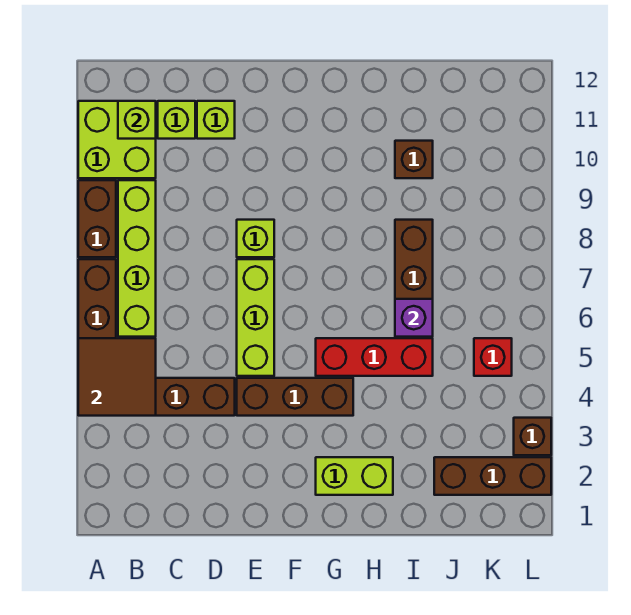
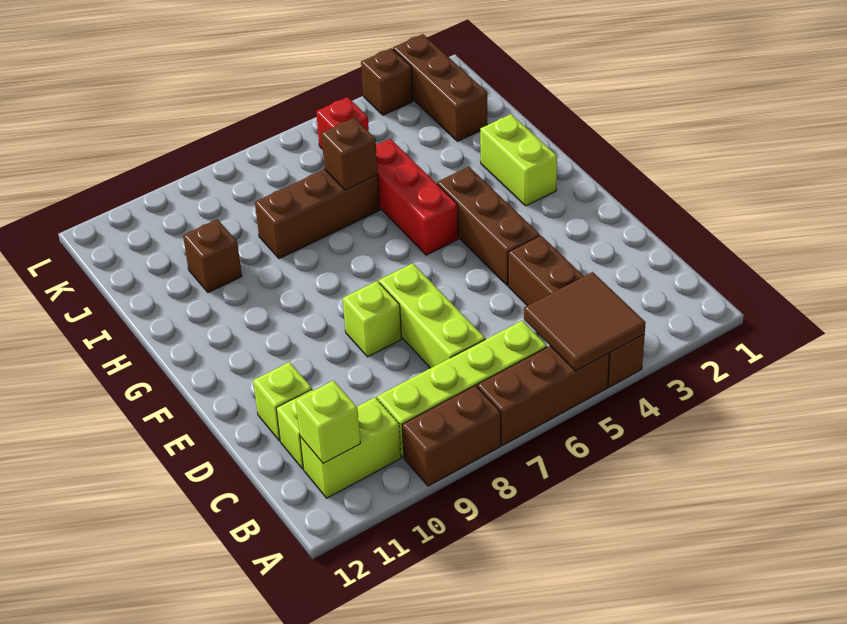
lime 2x2 brick [78,101,156,178] -> lime 1x2 brick [300,397,401,498]
lime 1x3 brick [237,259,274,376] -> lime 1x3 brick turned to [379,263,485,368]
purple 1x1 brick [395,299,433,337] -> brown 1x1 brick [321,118,378,190]

